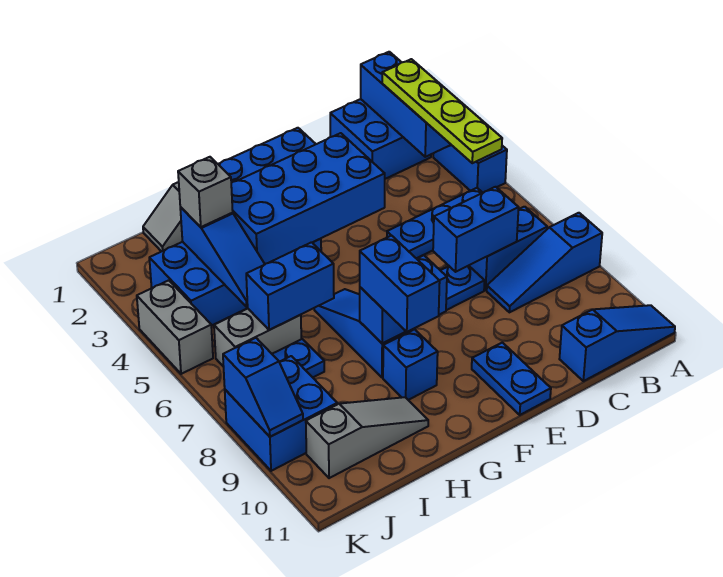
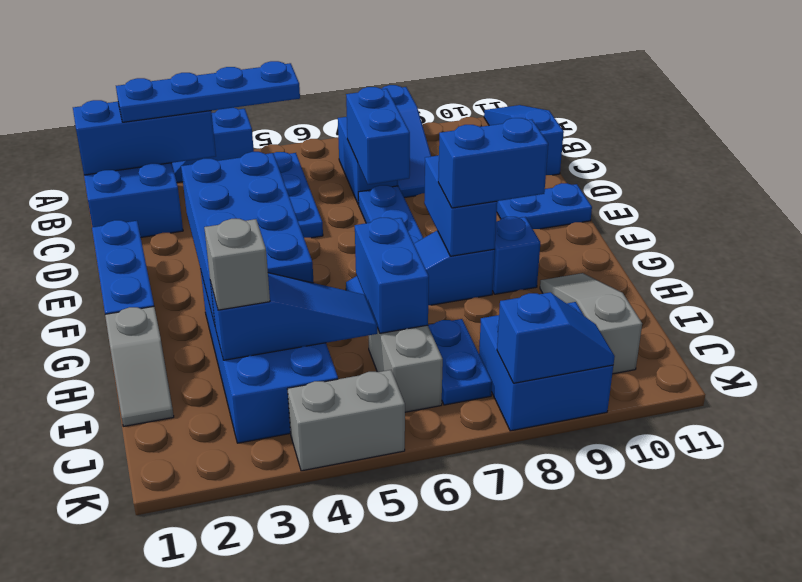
lime 1x4 plate [382,59,502,163] -> blue 1x4 plate [116,61,300,122]

